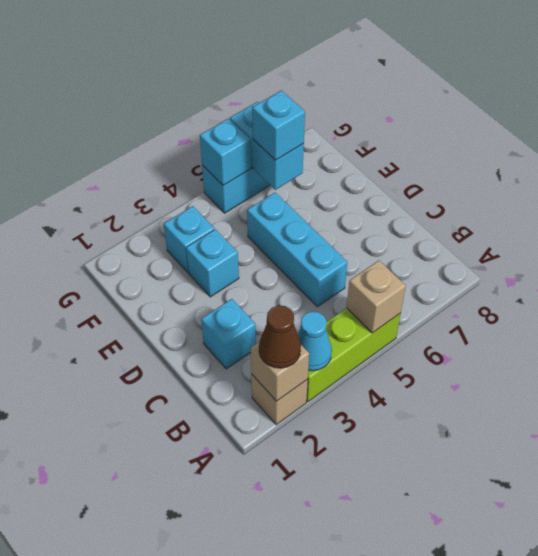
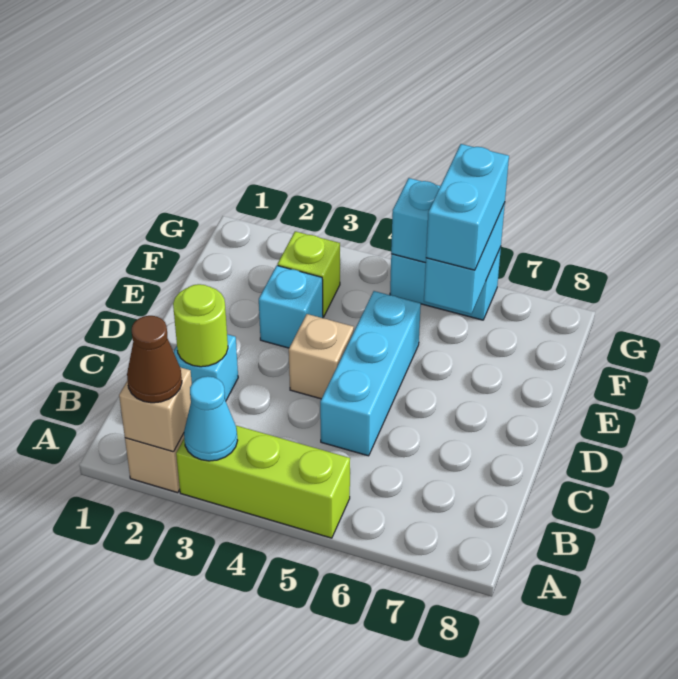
tan 1x1 brick [347,261,406,333] -> tan 1x1 brick moved to [289,314,354,399]
none -> lime 1x1 round brick [173,284,228,367]
cyan 1x1 brick [164,206,215,272] -> lime 1x1 brick [278,231,340,317]
cyan 1x1 brick [252,90,305,160] -> cyan 1x2 brick [426,144,509,270]

